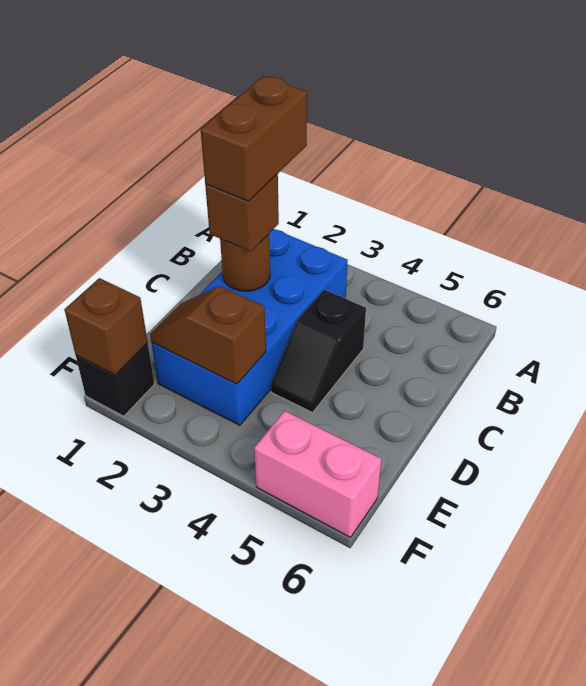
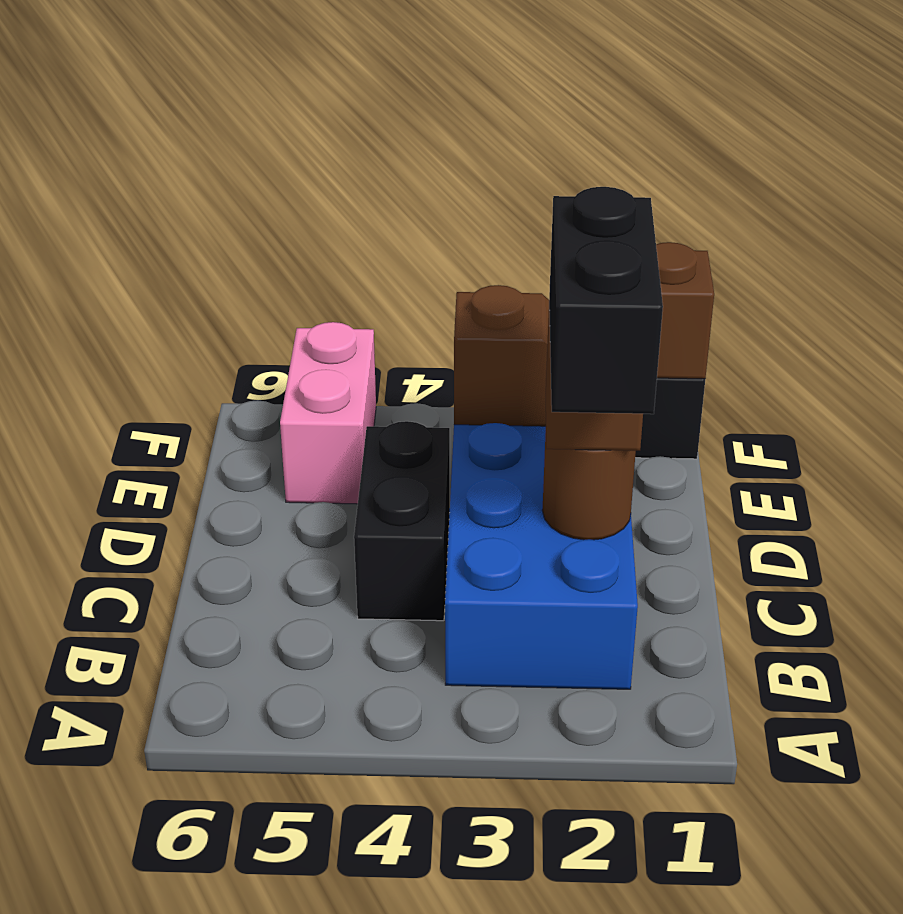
brown 1x2 brick [201,76,307,201] -> black 1x2 brick [549,187,663,414]
black 1x2 slope [271,290,366,413] -> black 1x2 brick [354,421,450,621]
pink 1x2 brick [254,411,382,538] -> pink 1x2 brick turned to [280,322,376,504]

